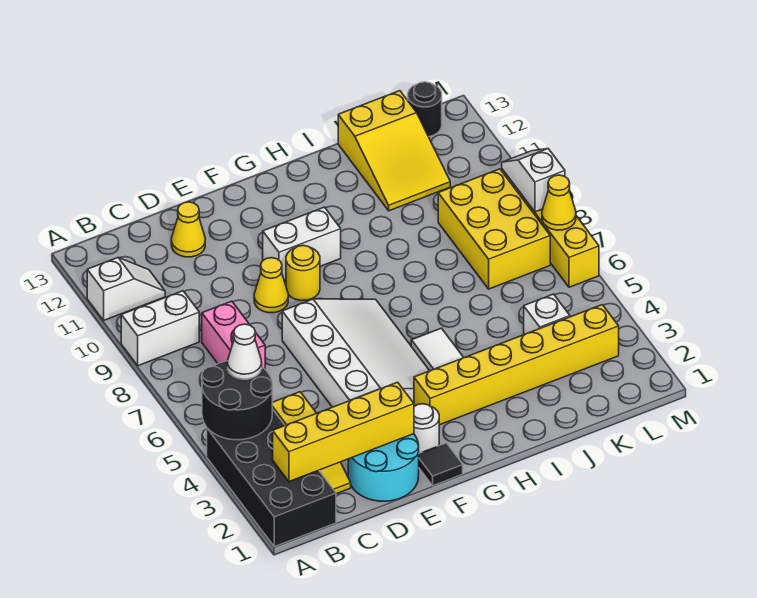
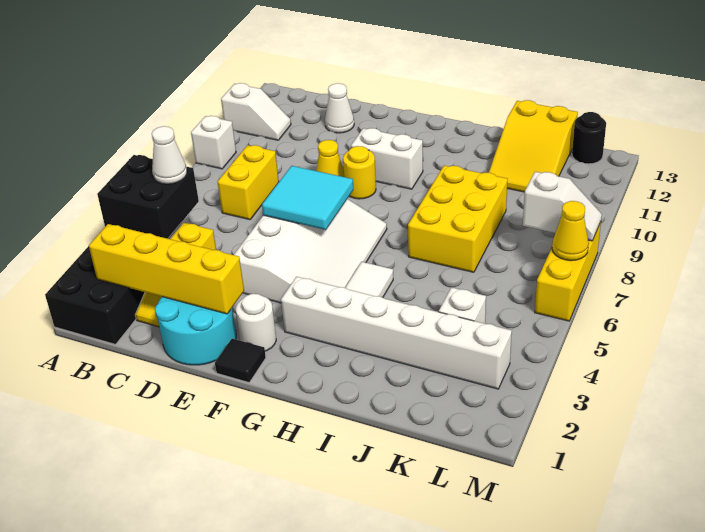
black 2x2 round brick [202,361,272,440] -> black 2x2 brick [97,155,199,239]
white 1x2 brick [121,291,199,366] -> white 1x1 brick [191,116,236,169]
pink 1x2 brick [202,301,265,369] -> yellow 1x2 brick [218,145,279,220]
yellow 1x1 cone [171,202,205,257] -> white 1x1 cone [325,83,354,133]
none -> cyan 2x2 tile [262,166,353,230]
yellow 1x6 brick [414,305,619,425] -> white 1x6 brick [281,277,512,389]
yellow 2x3 brick [438,169,550,289] -> yellow 2x3 brick moved to [408,165,508,272]
white 1x2 slope [502,149,565,212] -> white 1x2 slope turned to [523,172,602,241]

